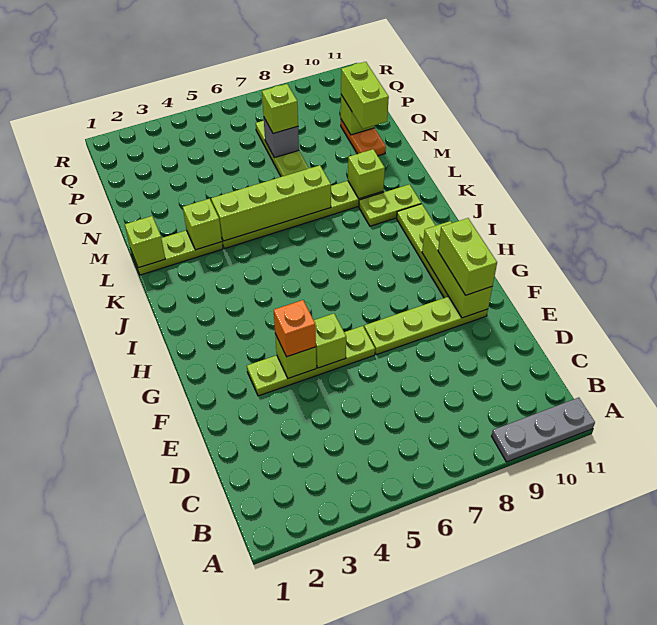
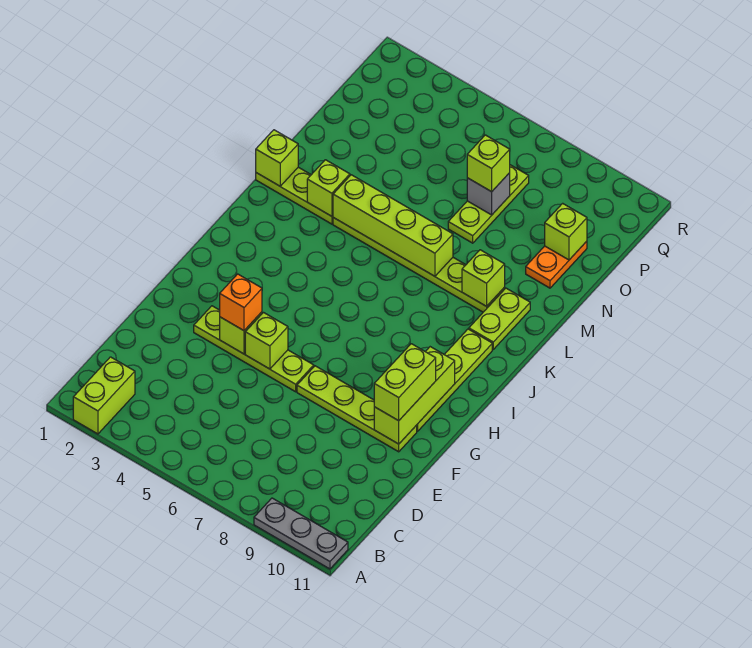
lime 1x2 plate [359,184,421,226] -> lime 1x2 plate turned to [469,288,530,349]
lime 1x2 brick [341,62,389,129] -> lime 1x2 brick moved to [73,357,135,434]

